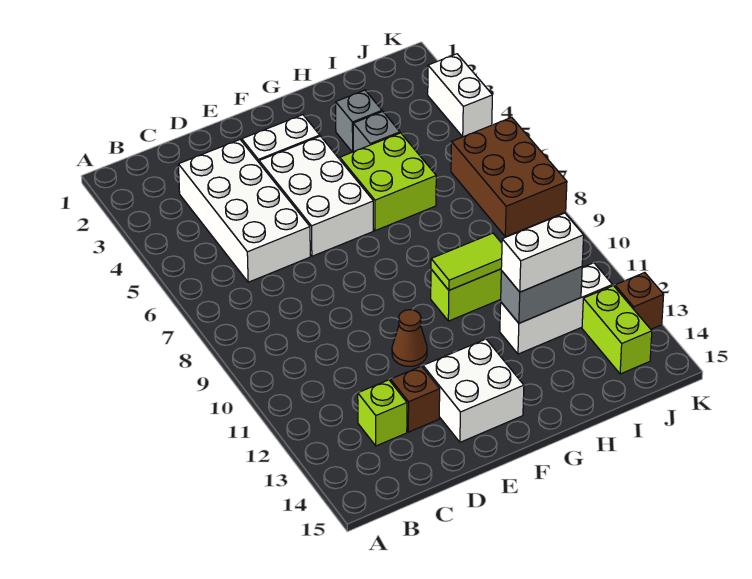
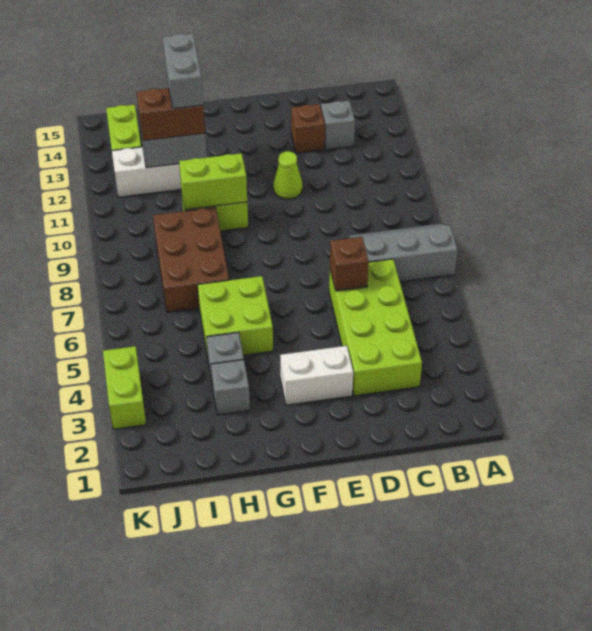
none -> grey 2x3 slope [349,224,458,282]
white 2x4 brick [178,140,310,282] -> lime 2x4 brick [329,259,422,396]
lime 1x1 brick [358,380,407,446] -> grey 1x1 brick [321,101,355,150]
white 2x3 brick [259,136,373,256] -> none
brown 1x1 cone [392,310,427,366] -> lime 1x1 cone [273,151,303,199]
white 2x2 brick [423,339,524,442] -> none
lime 1x2 tile [431,233,502,290] -> lime 1x2 brick [179,153,247,210]
white 1x2 brick [501,213,584,292] -> brown 1x2 brick [137,88,205,141]
none -> grey 1x2 brick [163,34,203,109]
brown 2x3 brick [451,117,567,237] -> brown 2x3 brick moved to [153,207,229,312]
white 1x2 brick [428,54,492,137] -> lime 1x2 brick [103,346,146,429]
brown 1x1 brick [615,273,664,329] -> brown 1x1 brick moved to [330,237,369,291]

